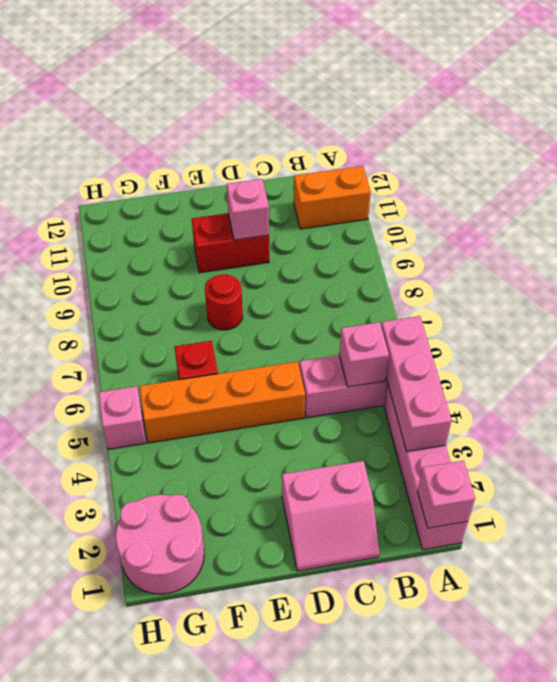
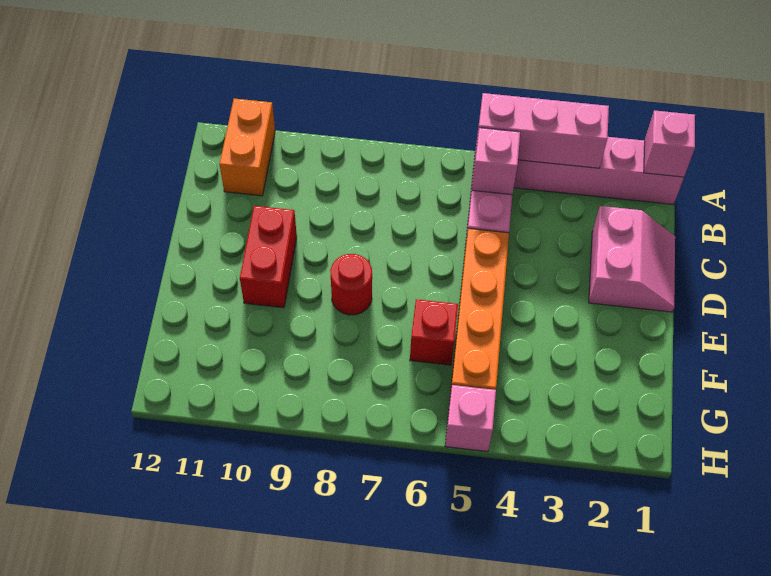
pink 1x1 brick [227,179,269,240] -> none
pink 2x2 round brick [116,494,204,594] -> none

